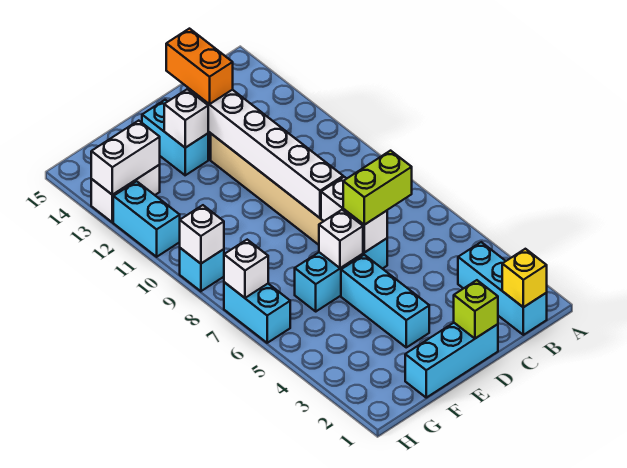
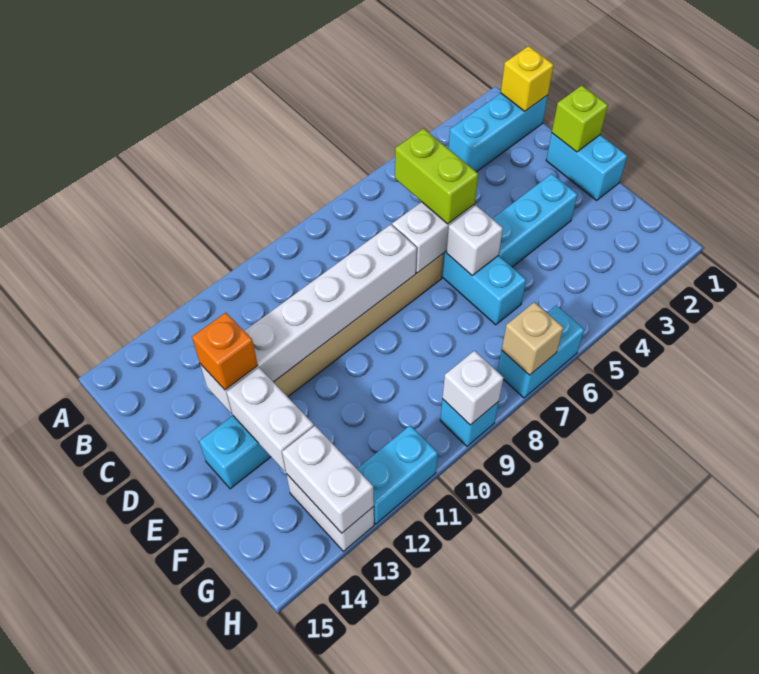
cyan 1x3 brick [405,323,498,398] -> cyan 1x2 brick [546,133,627,200]
orange 1x2 brick [166,29,233,104] -> orange 1x1 brick [192,313,258,390]
white 1x1 brick [164,89,208,148] -> white 1x2 brick [227,368,314,471]
white 1x1 brick [224,240,268,298] -> tan 1x1 brick [502,302,563,375]

